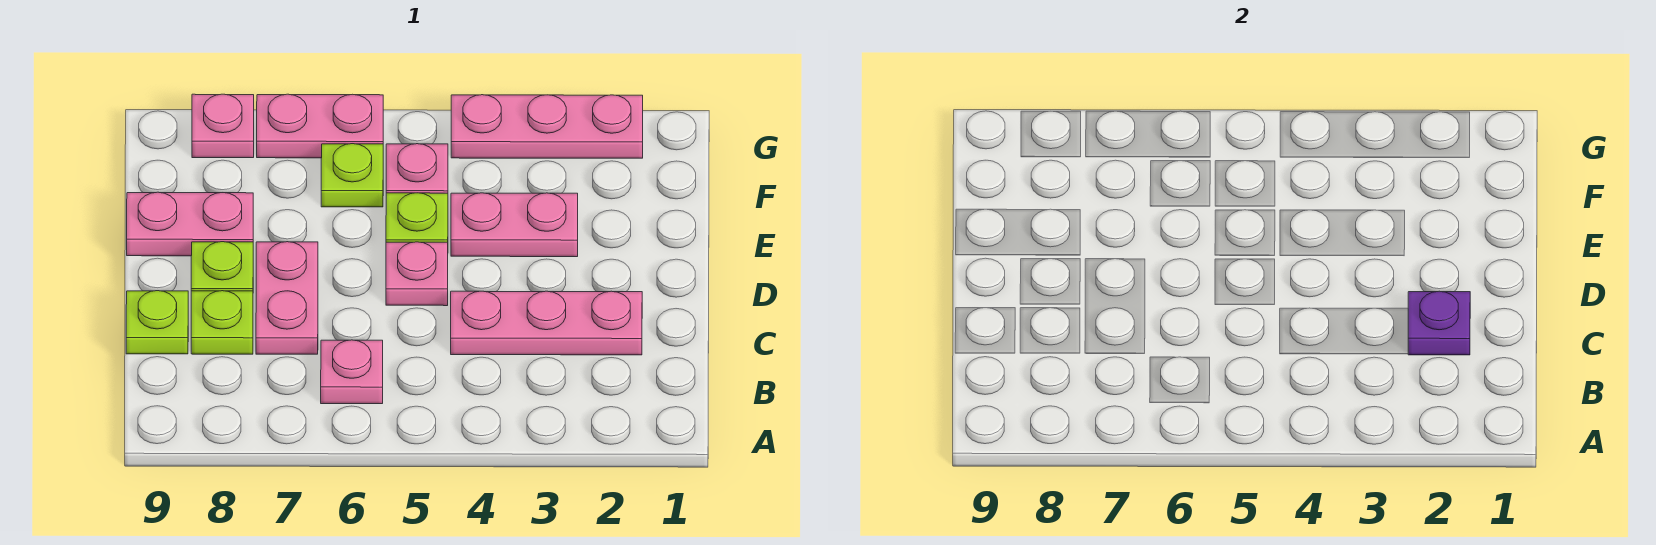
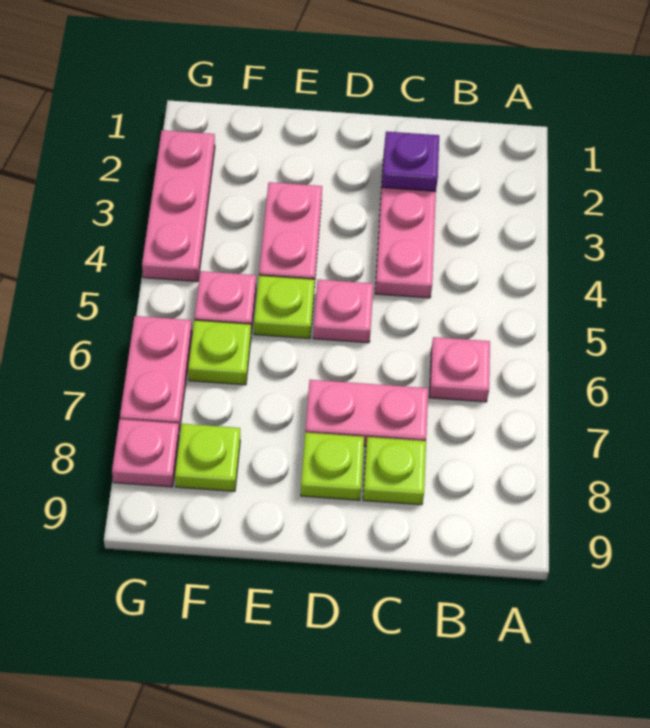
lime 1x1 plate [126,291,188,354] -> lime 1x1 plate moved to [175,424,240,491]
pink 1x2 plate [127,192,253,256] -> none

